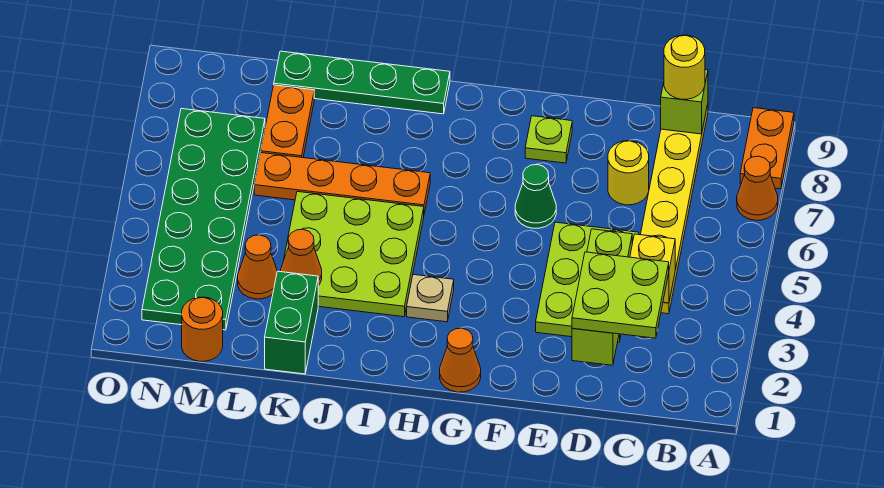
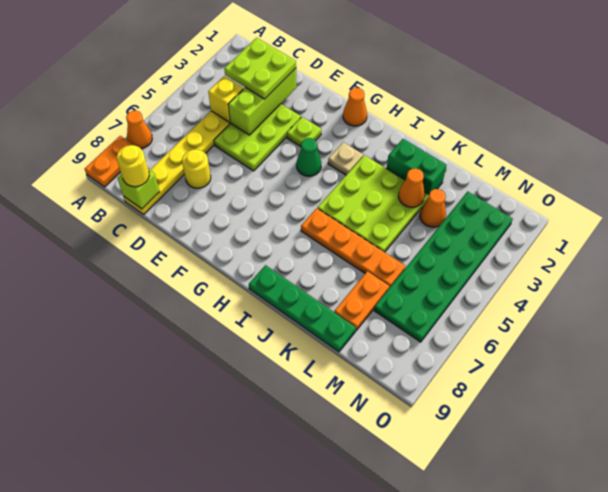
green 1x1 cone [515,165,556,228] -> green 1x1 cone moved to [296,138,321,176]
lime 1x1 plate [525,116,572,163] -> lime 1x1 plate moved to [287,117,321,147]
green 1x2 brick [265,271,318,374] -> green 1x2 brick turned to [387,139,447,194]
orange 1x1 round brick [182,297,223,361] -> none

